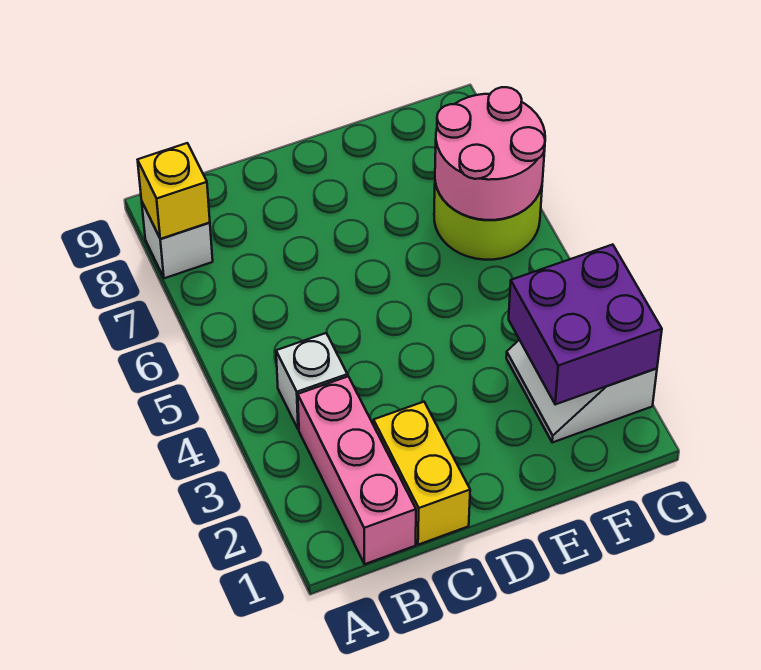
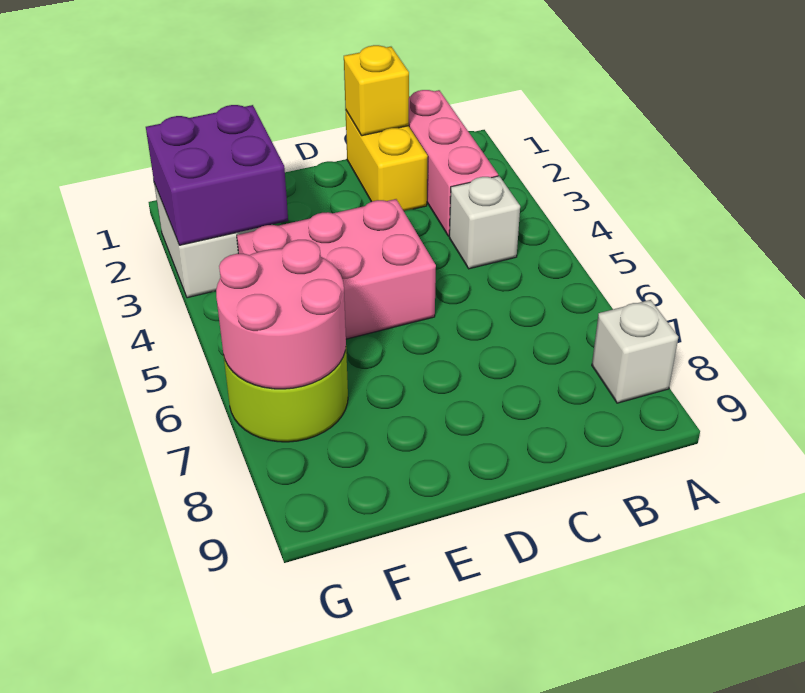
yellow 1x1 brick [138,143,210,239] -> yellow 1x1 brick moved to [344,45,409,136]
none -> pink 2x3 brick [237,199,436,339]

